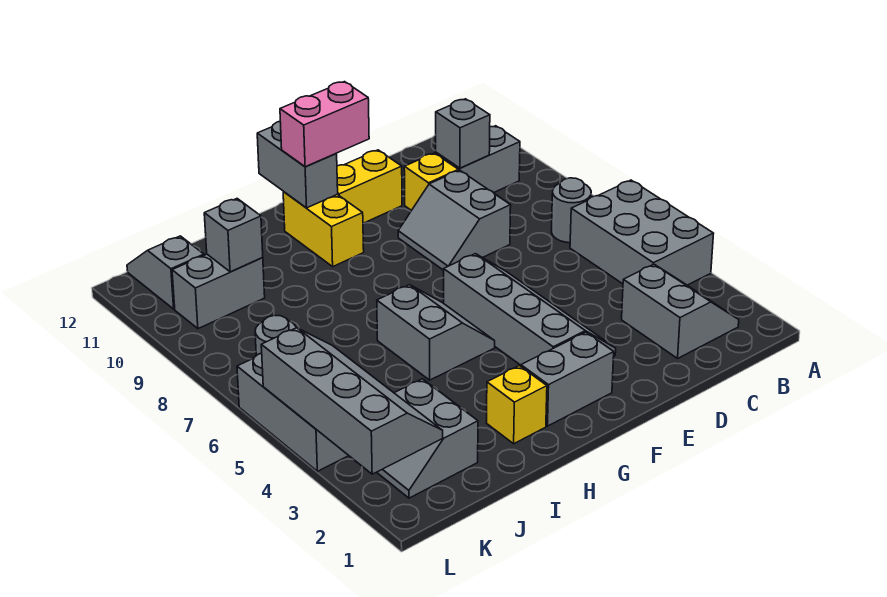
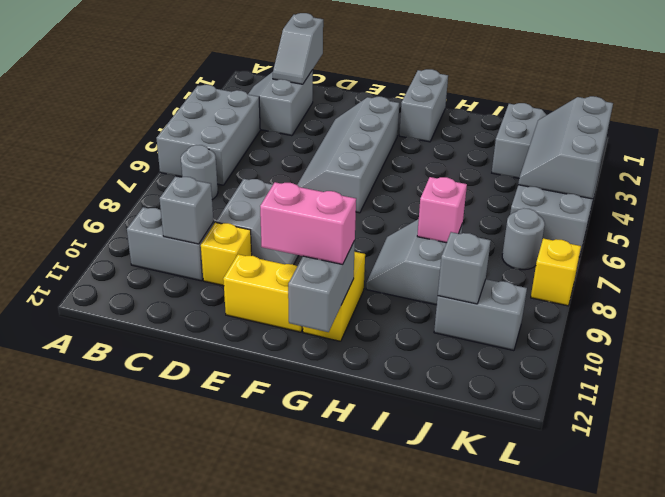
grey 1x2 brick [521,332,614,426] -> grey 1x2 brick turned to [399,69,448,142]
grey 2x2 slope [377,285,495,380] -> grey 2x2 slope moved to [366,219,463,305]
yellow 1x1 brick [487,366,547,444] -> yellow 1x1 brick moved to [531,238,581,306]
none -> pink 1x1 brick [417,177,467,243]
grey 2x4 slope [261,328,443,474] -> grey 2x3 slope [518,96,613,199]
grey 1x2 slope [127,236,204,309] -> grey 1x2 slope moved to [273,13,323,84]

